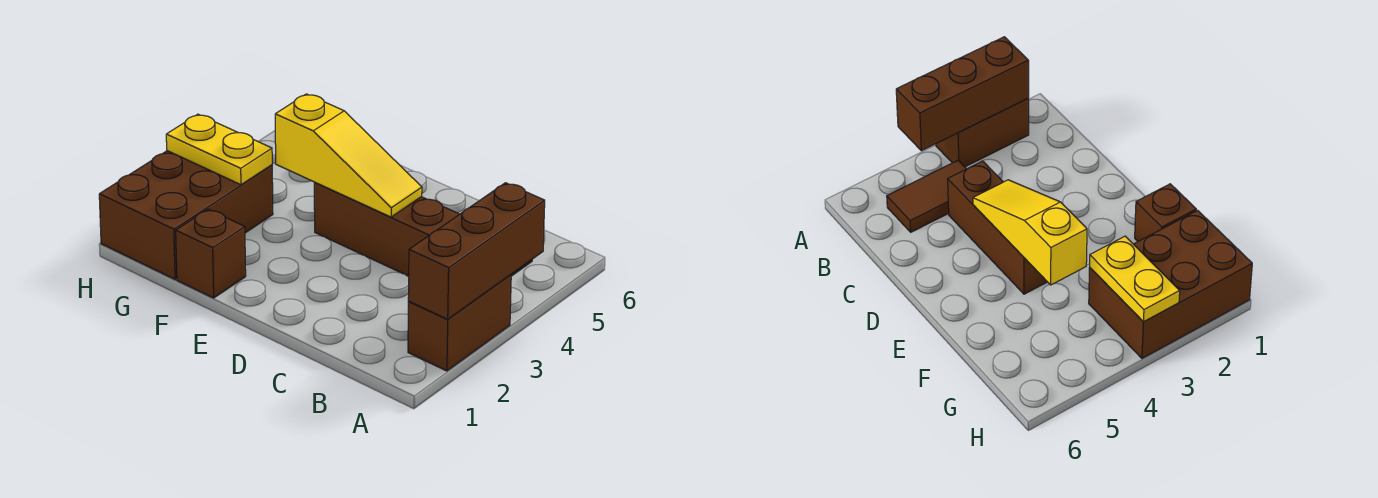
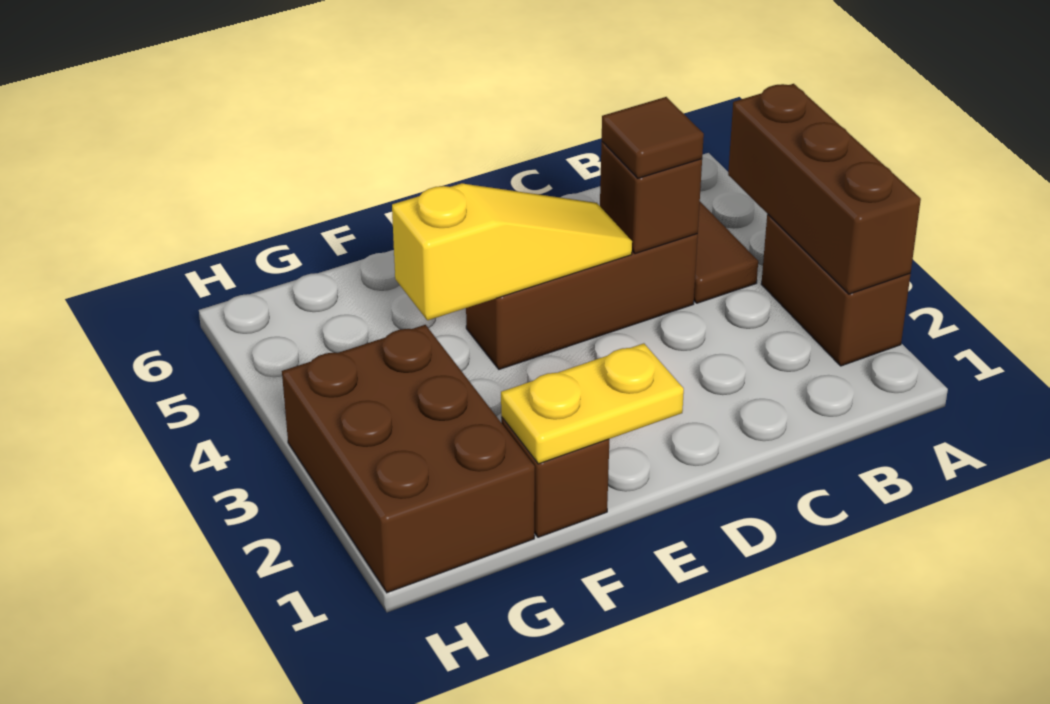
none -> brown 1x1 brick [600,142,702,254]
none -> brown 1x1 tile [602,97,704,178]
yellow 1x2 plate [166,114,272,185] -> yellow 1x2 plate moved to [501,343,684,464]

